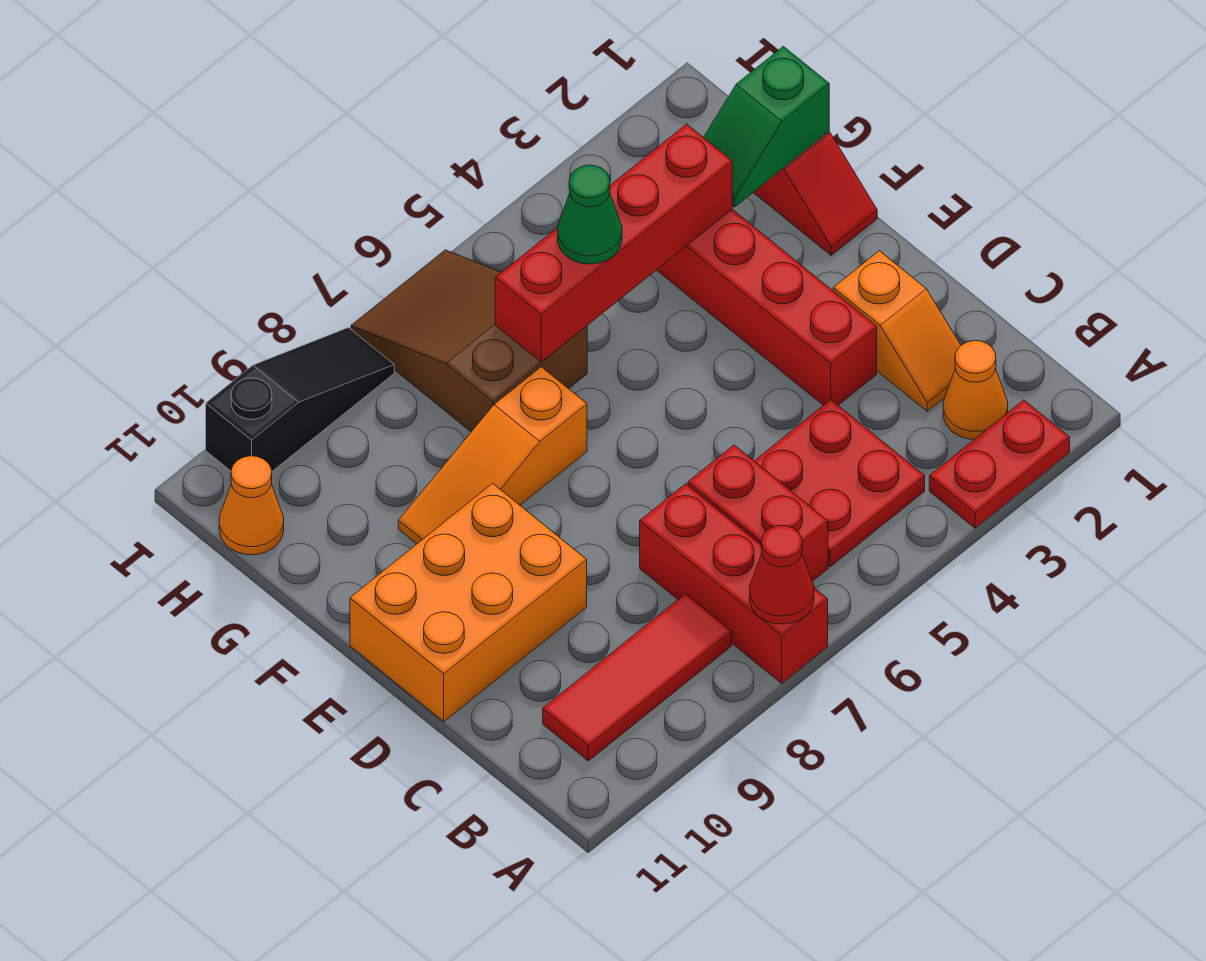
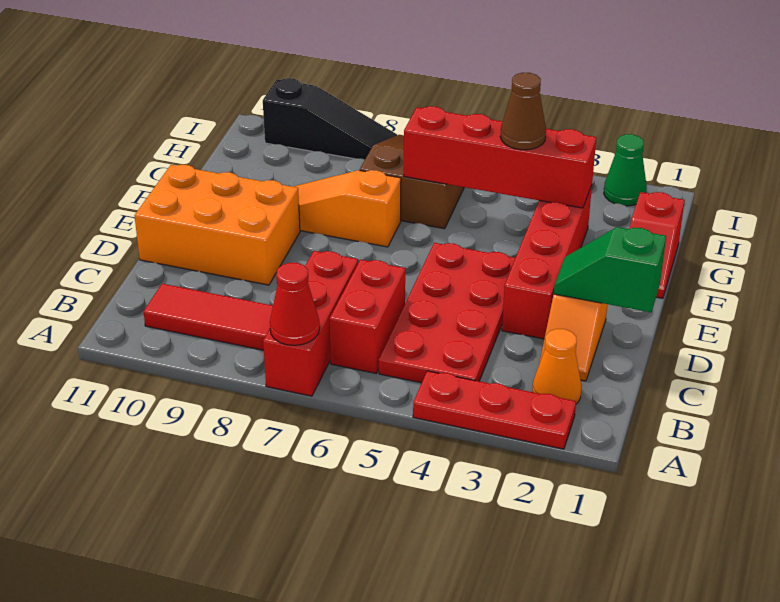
red 1x2 plate [929,400,1070,528] -> red 1x3 plate [413,371,576,449]
red 2x2 plate [755,400,925,567] -> red 2x4 plate [379,243,515,383]
green 1x2 slope [703,46,829,207] -> green 1x2 slope moved to [554,227,666,312]
none -> brown 1x1 cone [500,73,546,150]
green 1x1 cone [558,165,622,264] -> green 1x1 cone moved to [604,134,647,206]
orange 1x1 cone [219,456,284,555] -> none

